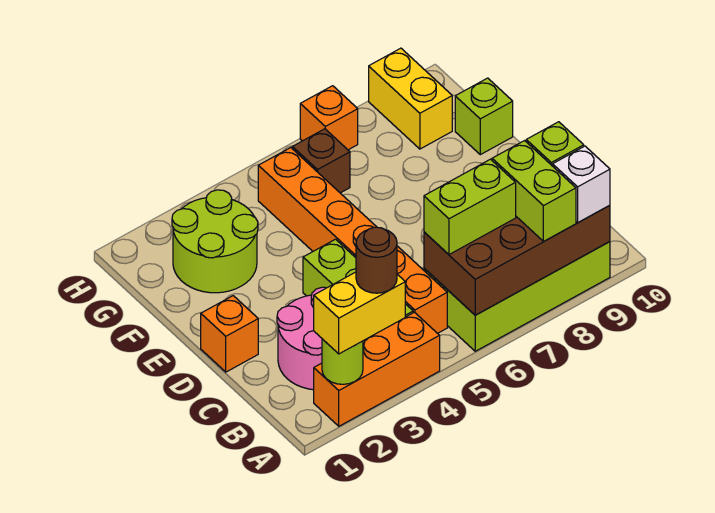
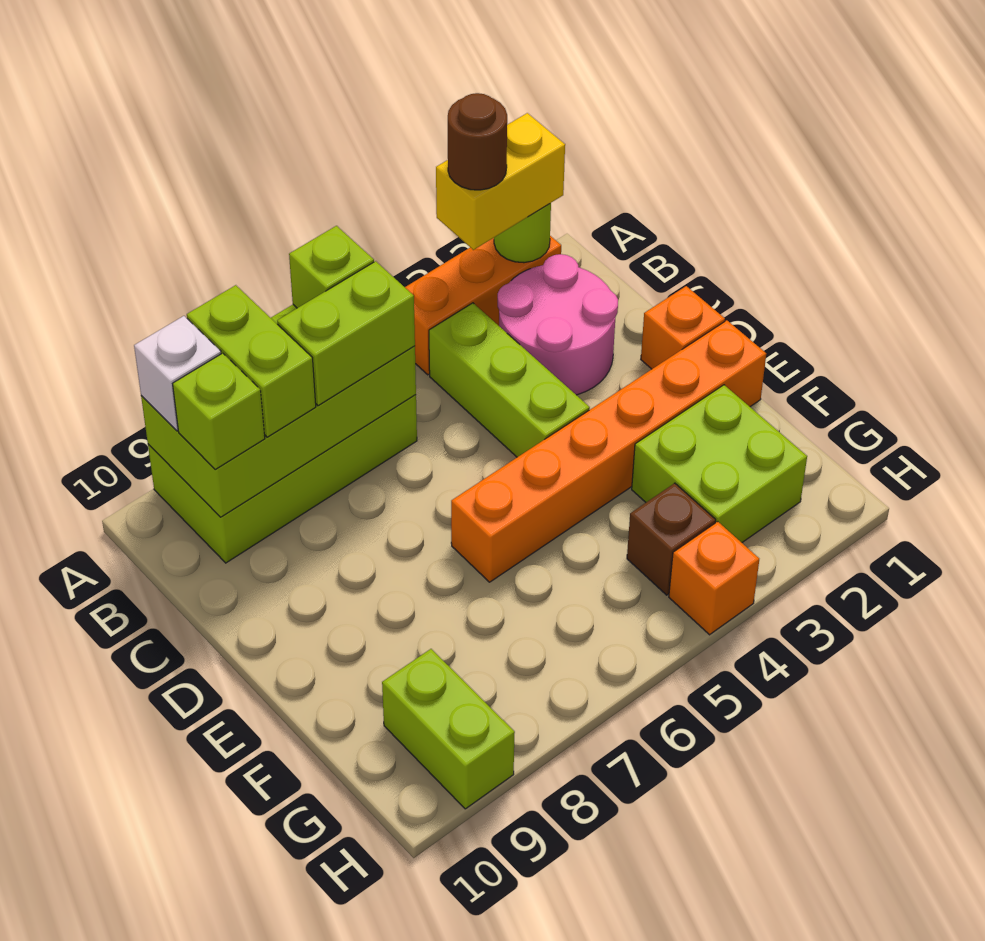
brown 2x4 brick [424,205,610,315] -> lime 2x4 brick [141,305,416,517]
orange 1x6 brick [258,148,447,333] -> orange 1x6 brick turned to [451,320,766,582]
lime 2x2 round brick [172,190,258,293] -> lime 2x2 brick [632,385,807,543]
lime 1x1 brick [455,78,513,155] -> lime 1x1 brick moved to [289,226,374,308]
brown 1x1 brick [292,129,350,193] -> brown 1x1 brick moved to [627,483,716,595]
yellow 1x2 brick [369,48,452,149] -> lime 1x2 brick [382,649,515,809]
orange 1x1 brick [300,86,358,150] -> orange 1x1 brick moved to [669,522,759,635]

